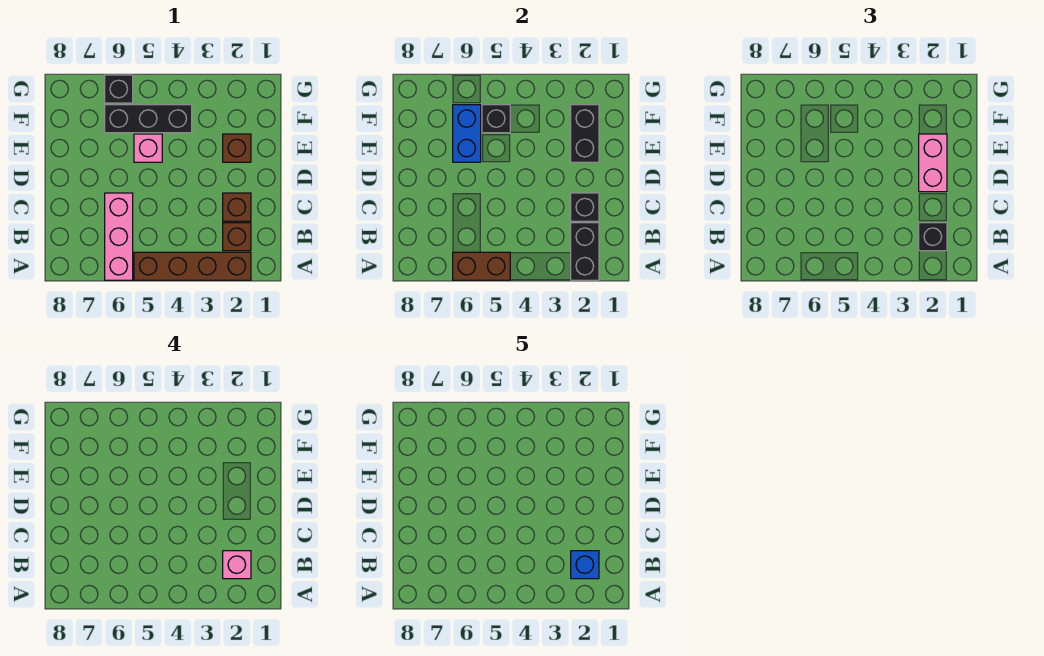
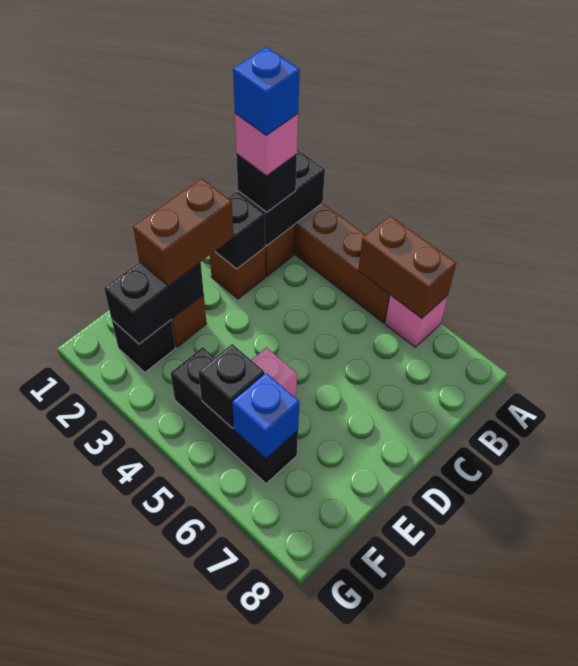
pink 1x3 brick [105,193,133,280] -> pink 1x1 brick [385,295,448,347]
pink 1x2 brick [919,134,947,192] -> brown 1x2 brick [133,178,234,286]
blue 1x2 brick [453,105,481,162] -> blue 1x1 brick [232,373,300,458]
black 1x1 brick [105,75,133,103] -> black 1x1 brick moved to [112,320,176,372]

